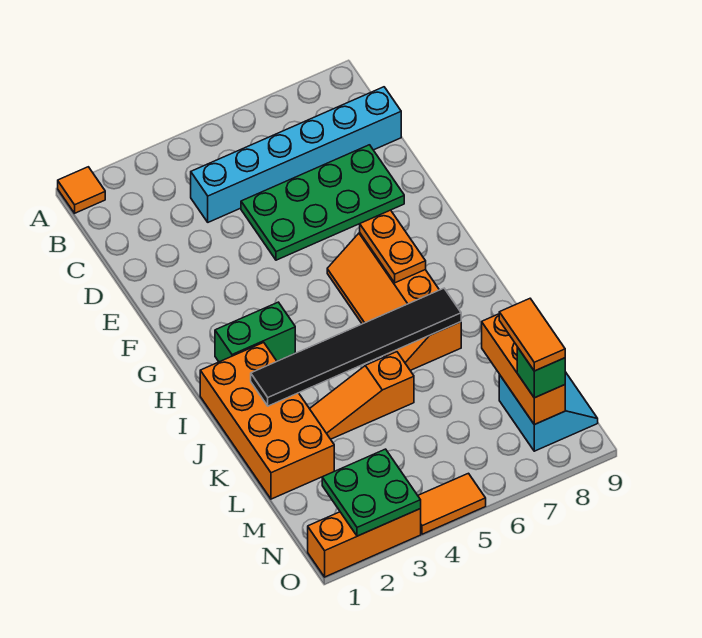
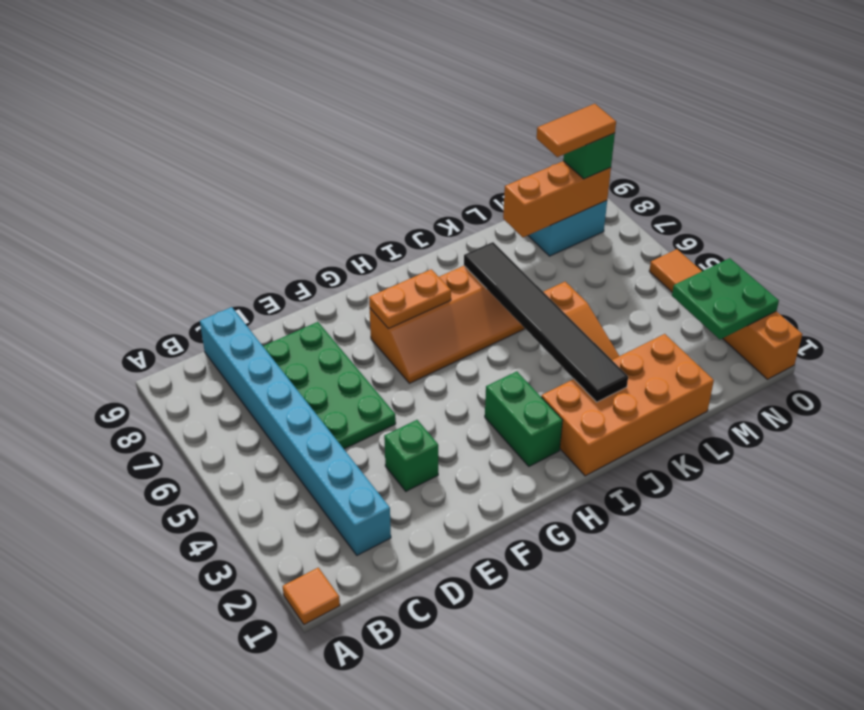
cyan 1x6 brick [191,87,401,222] -> cyan 1x8 brick [200,307,391,555]
none -> green 1x1 brick [384,420,438,491]

